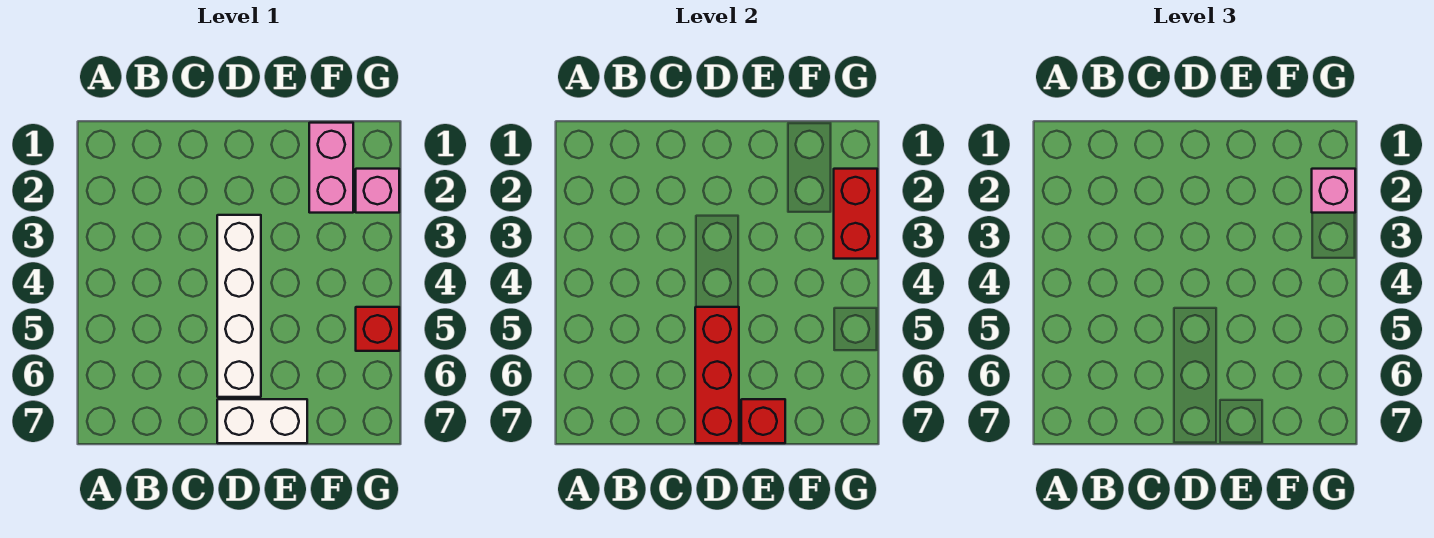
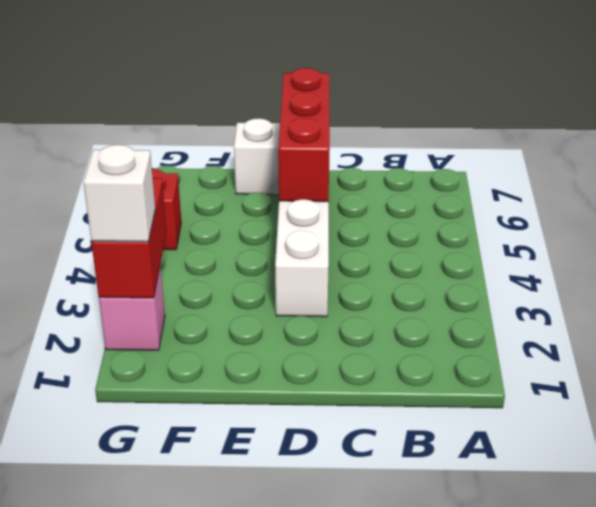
red 1x1 brick [741,399,785,443] -> none
pink 1x2 brick [309,123,353,213] -> none
pink 1x1 brick [1312,169,1355,213] -> white 1x1 brick [83,145,155,242]

